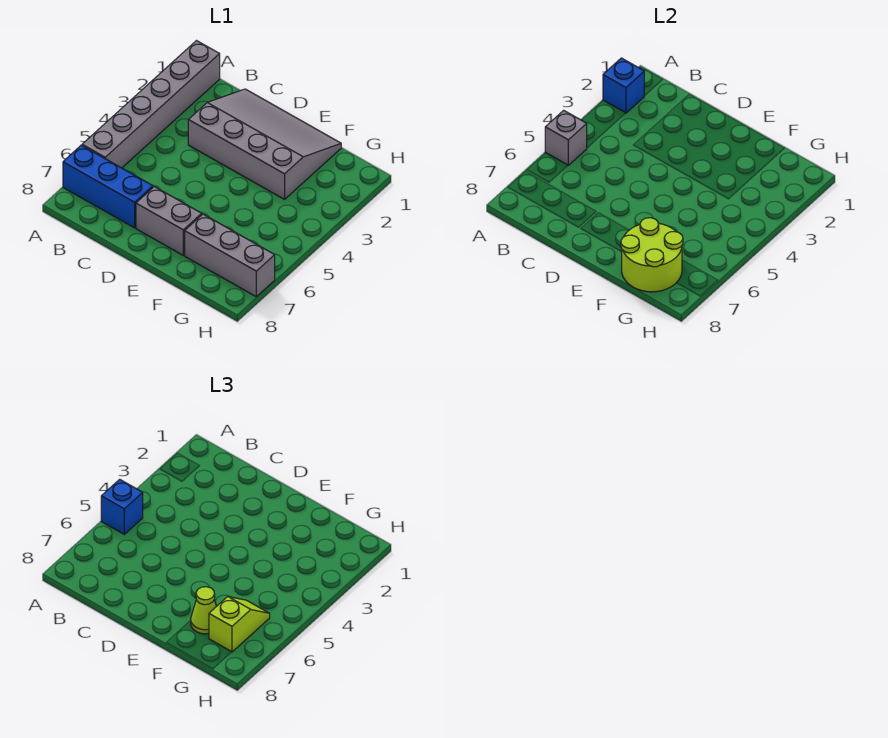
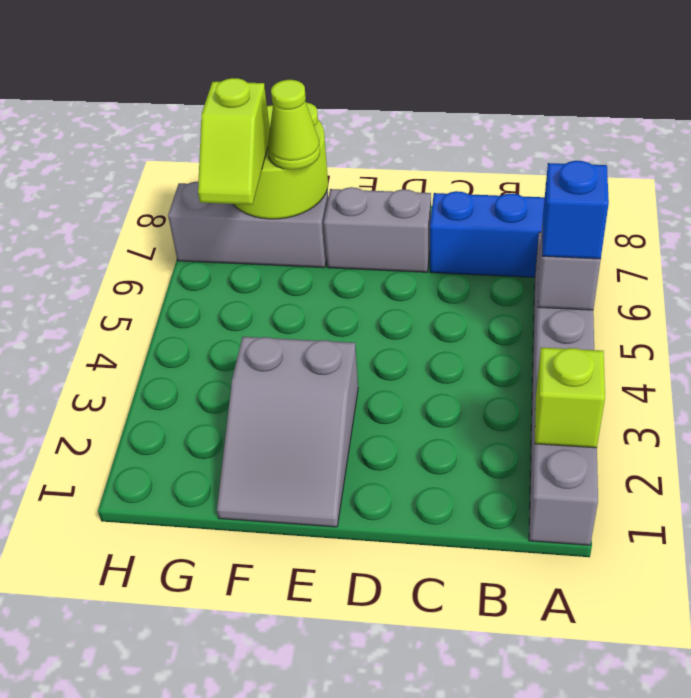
blue 1x1 brick [603,58,644,113] -> lime 1x1 brick [535,347,605,448]
grey 3x4 slope [188,89,341,199] -> grey 2x3 slope [217,337,358,527]

